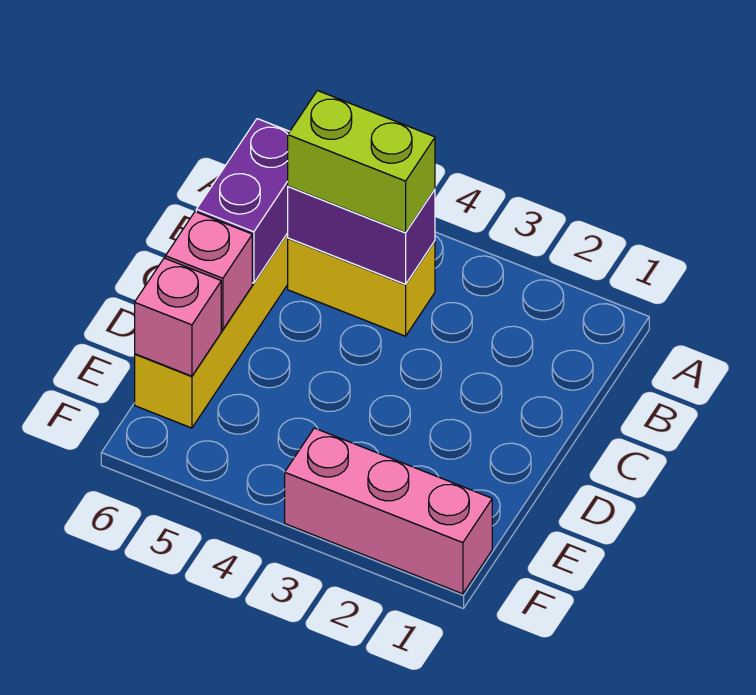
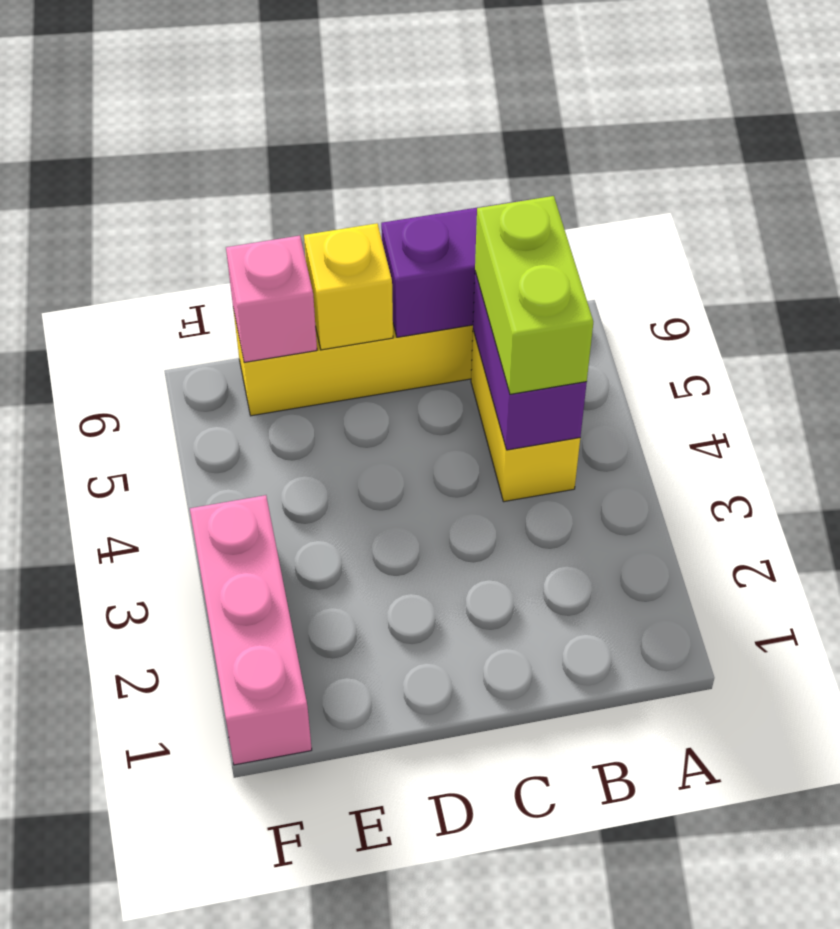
pink 1x1 brick [165,212,252,330] -> yellow 1x1 brick [304,223,393,350]

